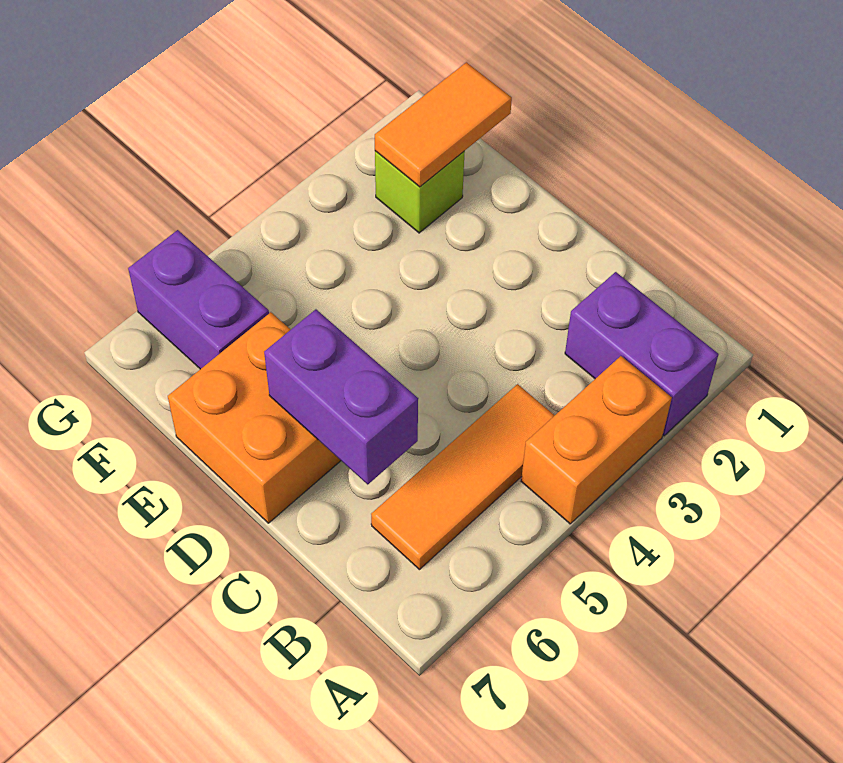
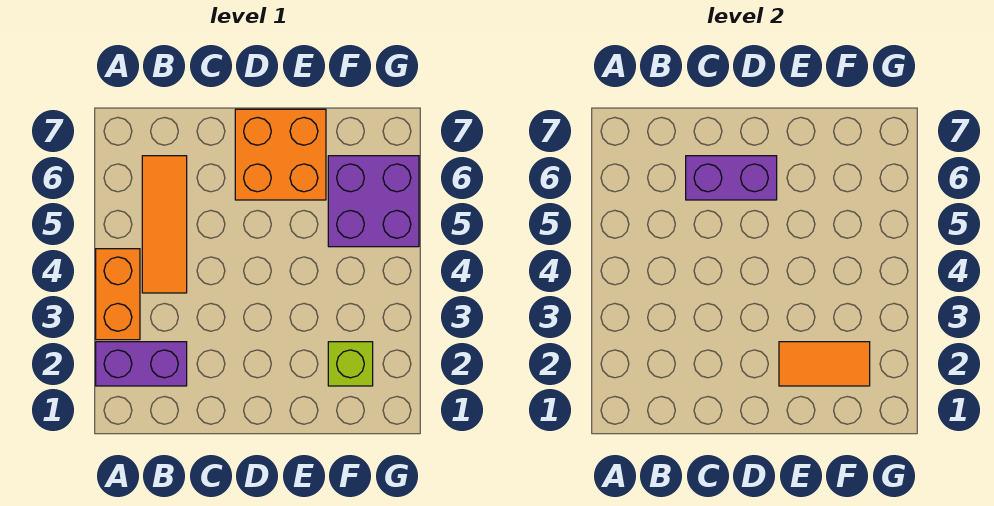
orange 1x2 tile [375,62,512,187] -> orange 1x2 tile turned to [779,342,870,386]
purple 1x2 brick [128,230,269,369] -> purple 2x2 brick [328,156,419,247]

